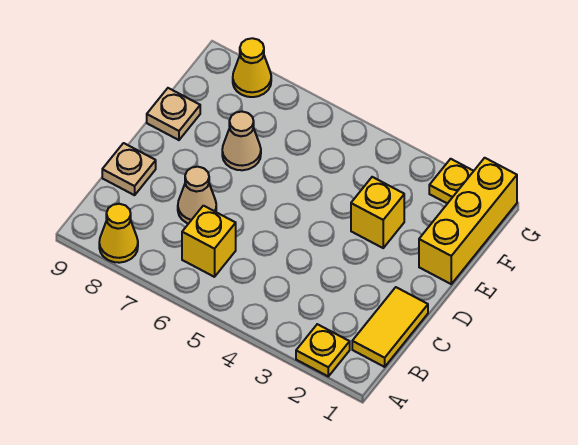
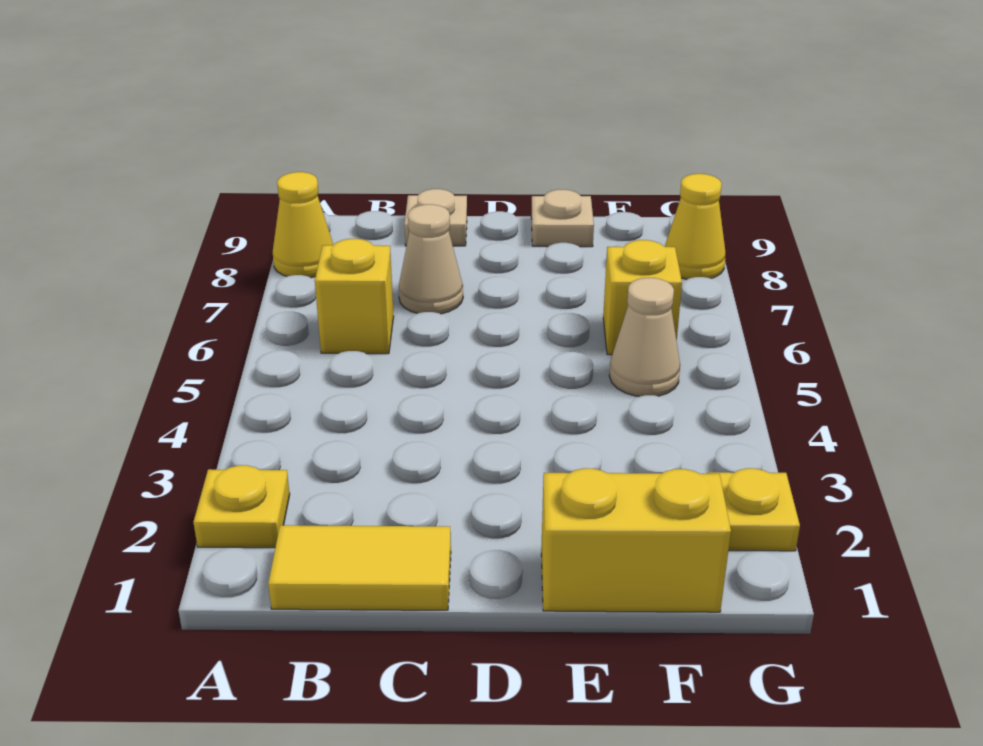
yellow 1x3 brick [419,158,517,284] -> yellow 1x2 brick [541,468,731,612]
yellow 1x1 brick [351,177,404,248] -> yellow 1x1 brick moved to [603,240,682,355]
tan 1x1 cone [222,112,261,170] -> tan 1x1 cone moved to [609,278,680,397]

